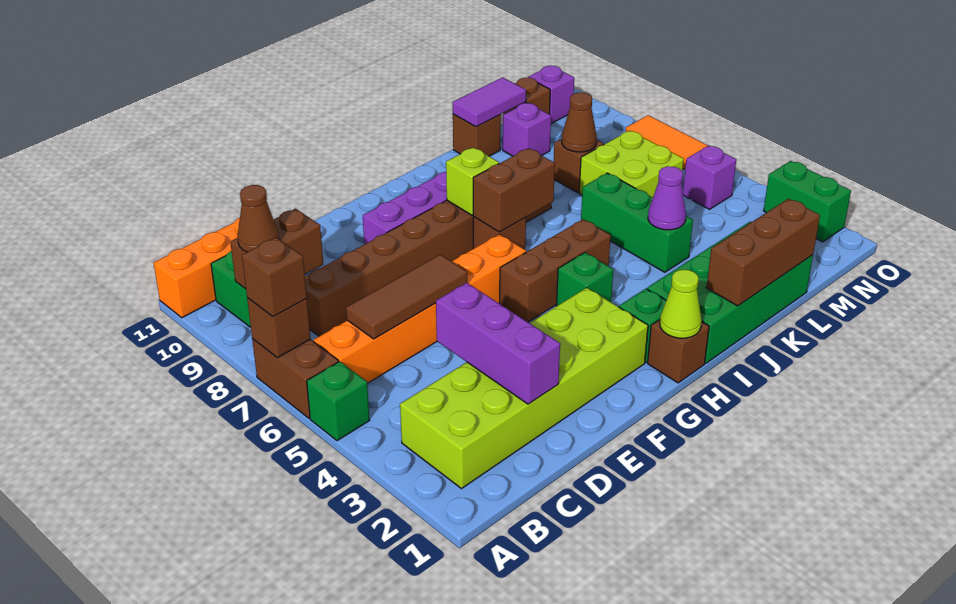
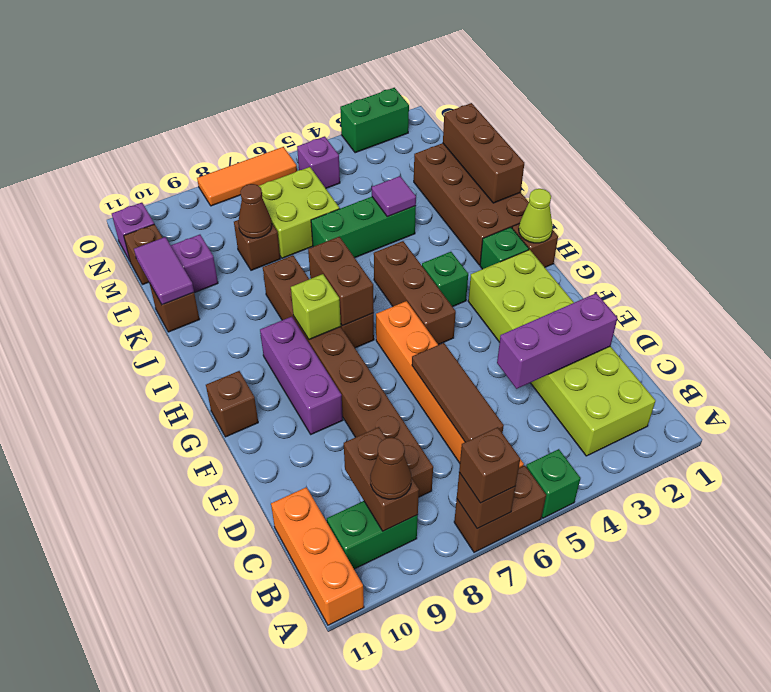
none -> brown 1x1 brick [206,371,258,437]
green 2x4 brick [647,221,813,363] -> brown 2x4 brick [414,143,529,265]
purple 1x1 cone [648,166,686,230] -> purple 1x1 tile [372,176,416,217]

